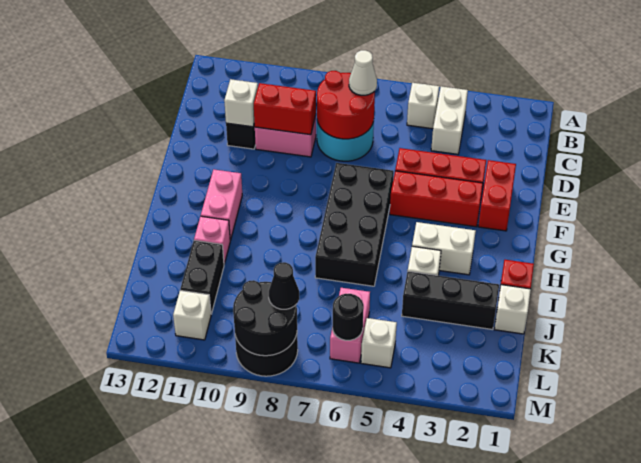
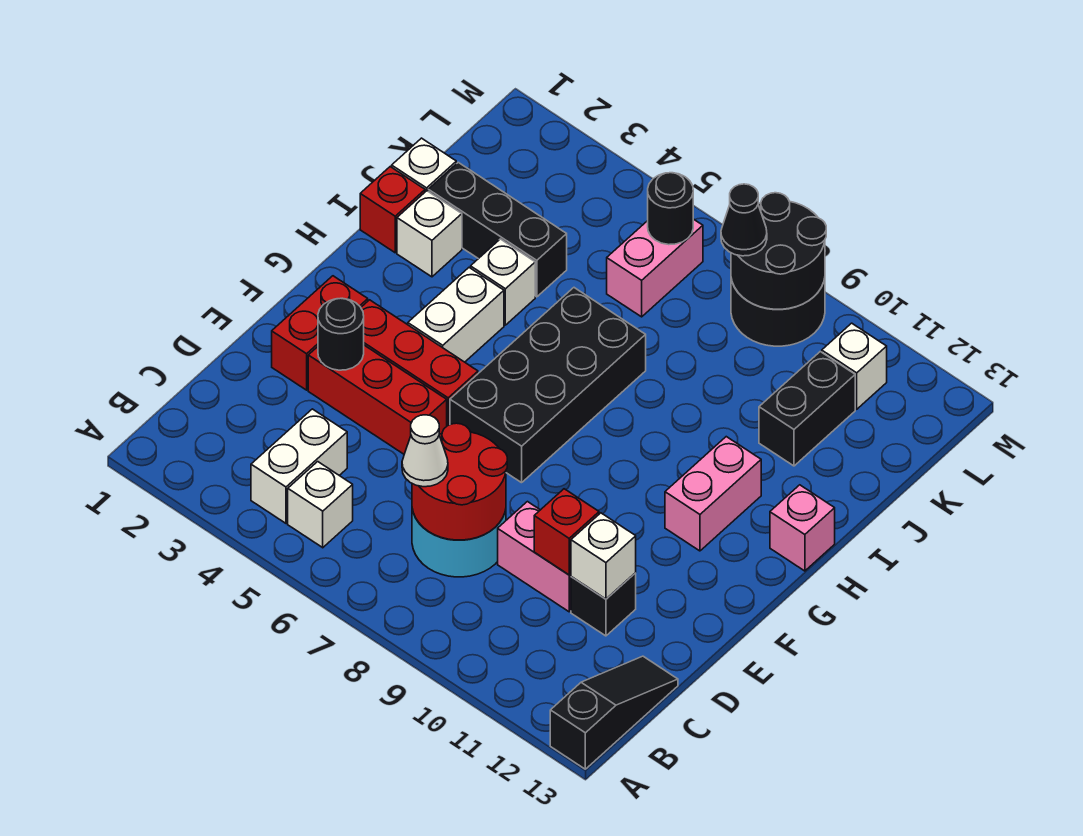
none -> black 1x3 slope [550,656,678,769]
red 1x2 brick [254,83,316,135] -> red 1x1 brick [534,489,599,575]
none -> black 1x1 round brick [318,298,364,370]
white 1x2 brick [412,222,476,275] -> white 1x2 brick turned to [408,268,504,362]
pink 1x1 brick [194,216,230,264] -> pink 1x1 brick moved to [770,485,835,571]
white 1x1 brick [361,318,397,368] -> white 1x1 brick moved to [397,191,462,277]

